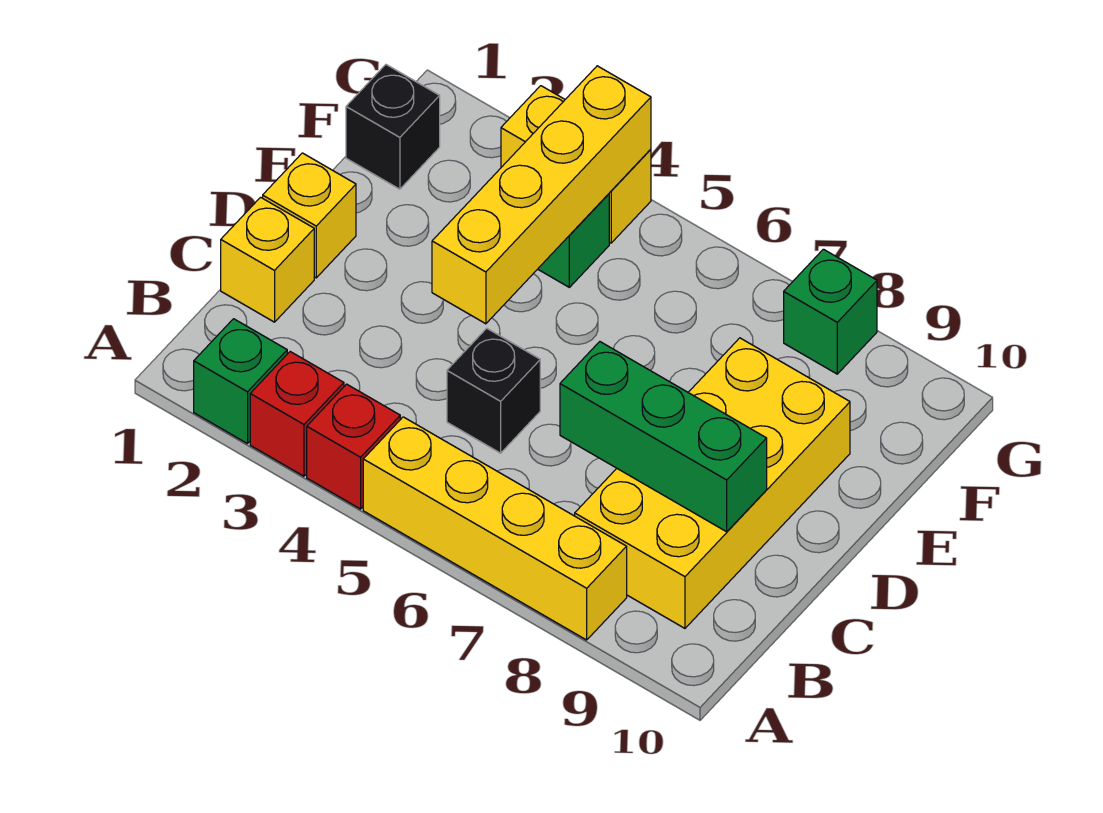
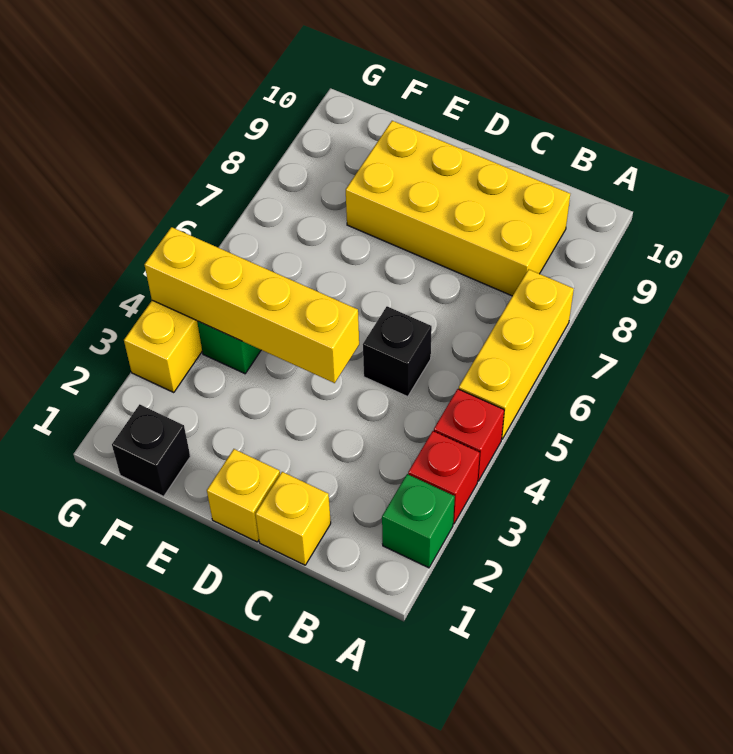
yellow 1x4 brick [363,417,627,640] -> yellow 1x3 brick [459,269,574,439]
green 1x3 brick [560,342,767,532] -> none
green 1x1 brick [784,249,877,374] -> none

